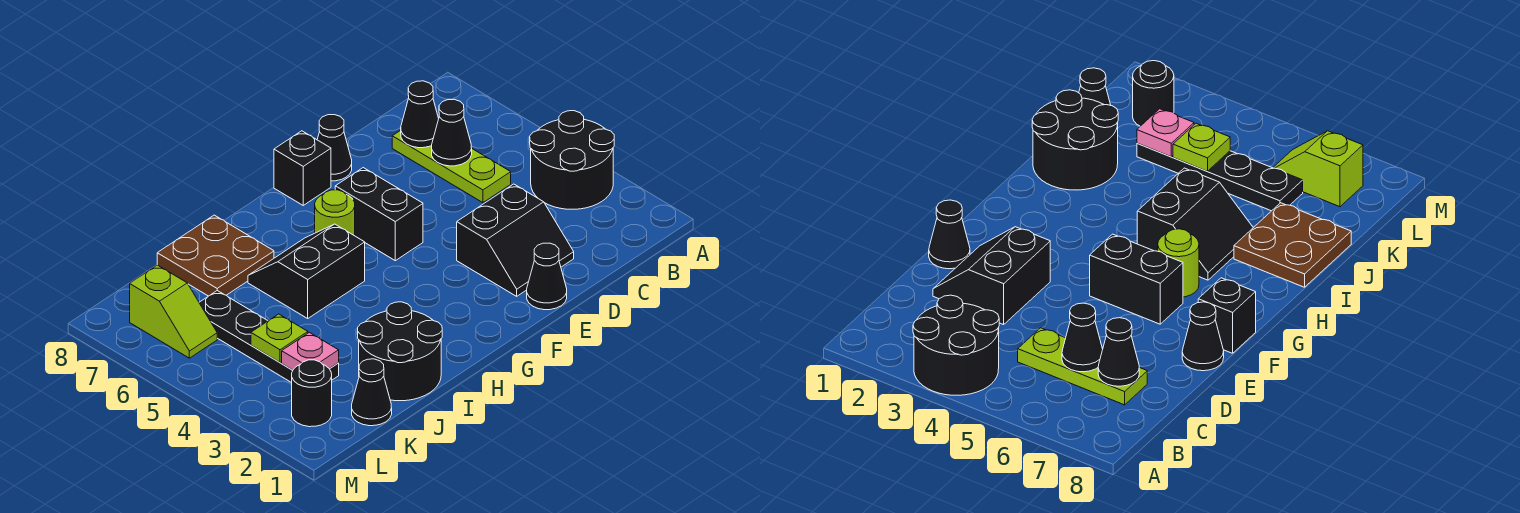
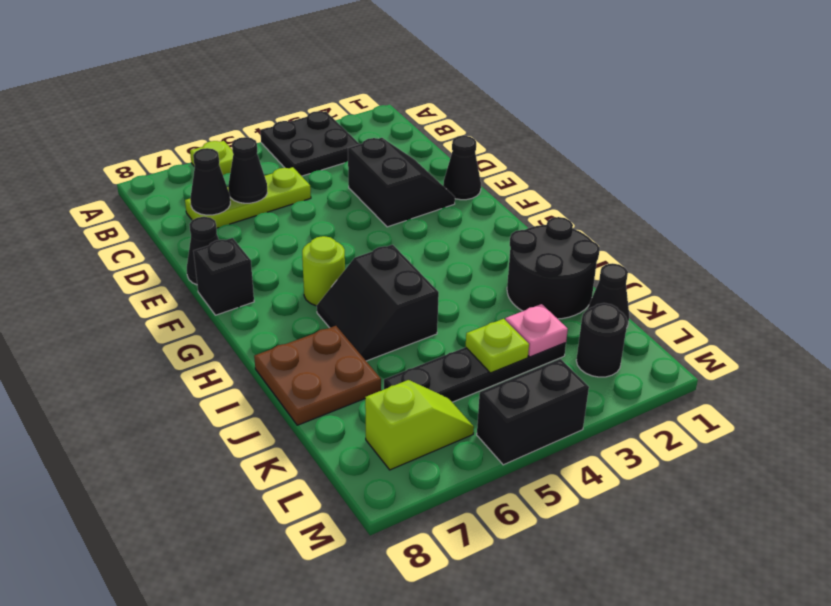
black 2x2 round brick [530,111,614,209] -> black 2x2 plate [260,111,359,176]
none -> lime 1x1 plate [190,141,233,175]
black 1x2 brick [335,168,423,261] -> black 1x2 brick moved to [477,359,589,465]

